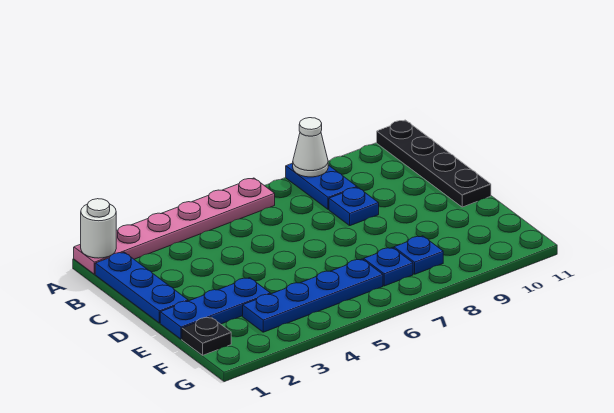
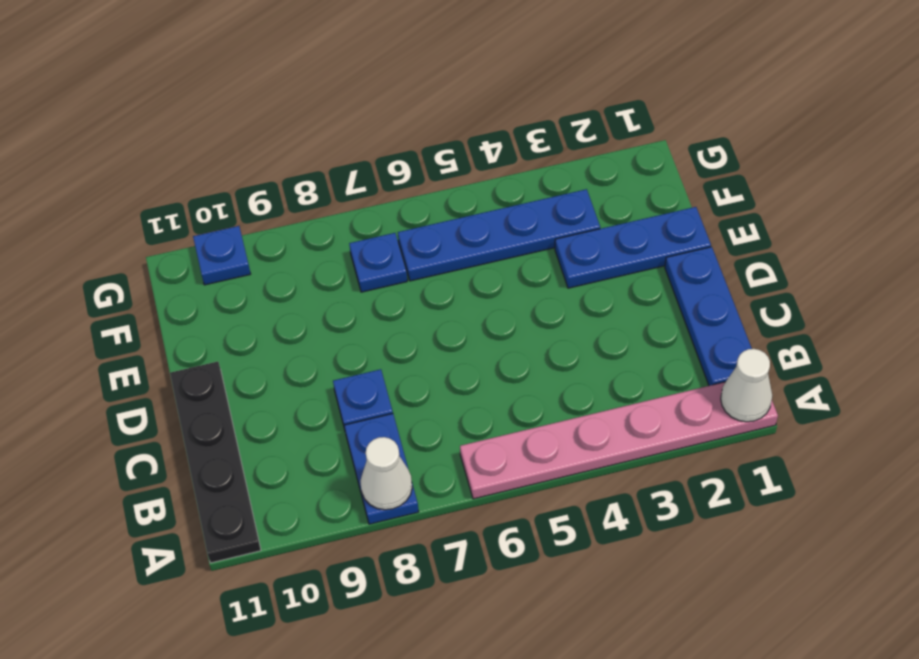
white 1x1 round brick [81,199,116,258] -> white 1x1 cone [721,349,772,422]
black 1x1 plate [182,317,231,355] -> none
blue 1x1 plate [394,236,443,274] -> blue 1x1 plate moved to [193,226,251,285]

